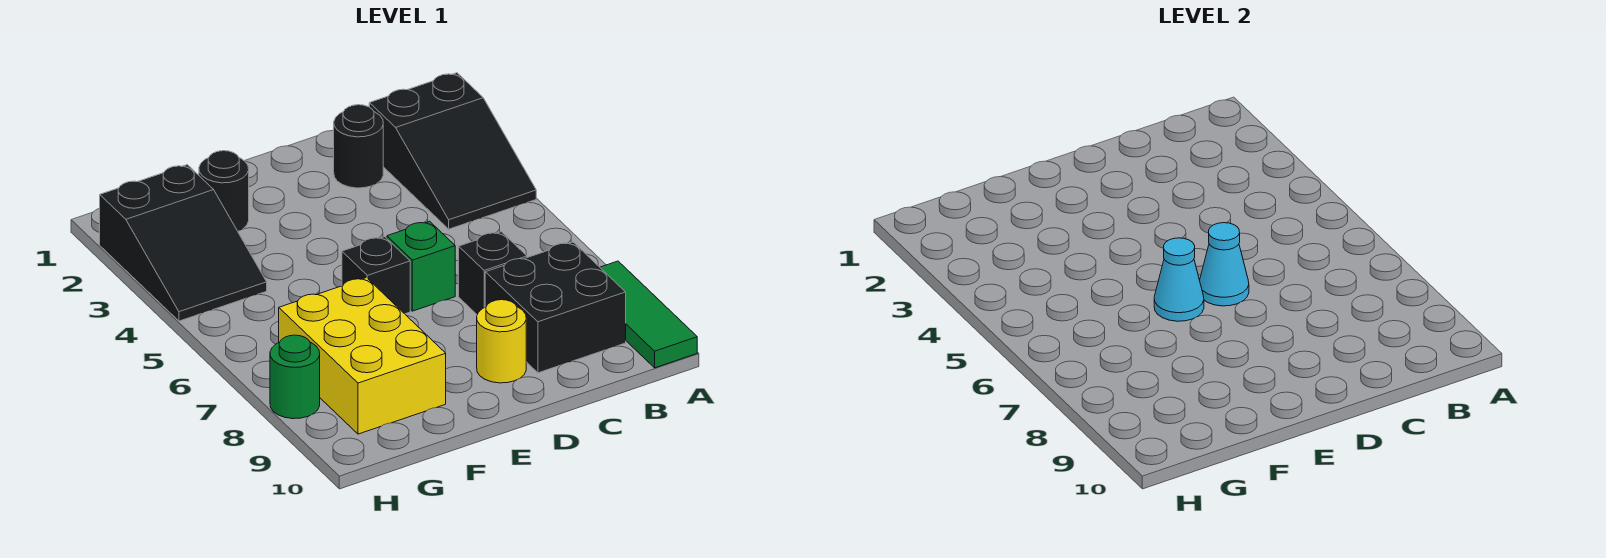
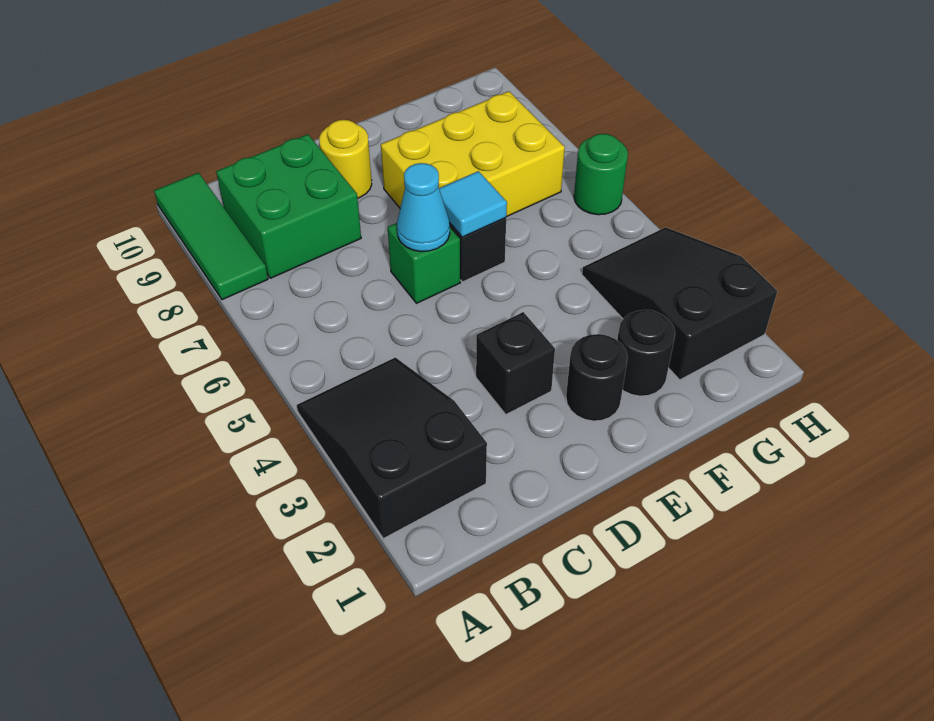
black 2x2 brick [485,242,626,373] -> green 2x2 brick [216,134,361,278]
black 1x1 round brick [333,105,383,188] -> black 1x1 round brick moved to [566,334,628,421]
black 1x1 brick [459,232,527,315] -> black 1x1 brick moved to [476,312,555,415]
cyan 1x1 cone [1154,238,1204,321] -> cyan 1x1 tile [439,171,507,237]
yellow 2x3 brick [279,278,446,434] -> yellow 2x3 brick turned to [381,91,565,217]
green 1x1 round brick [270,335,320,419] -> green 1x1 round brick moved to [574,134,628,215]

